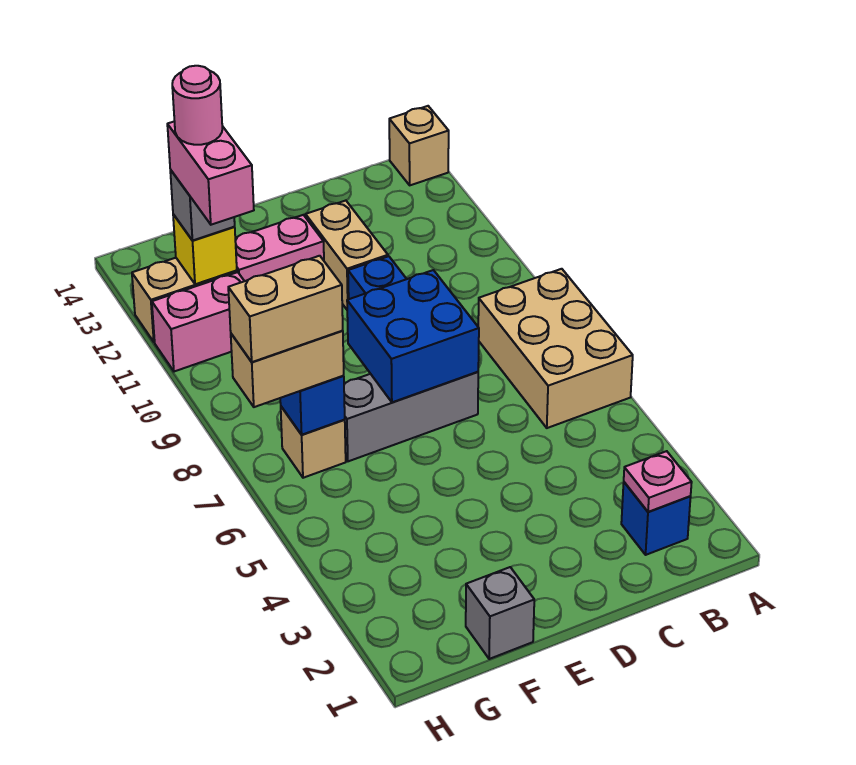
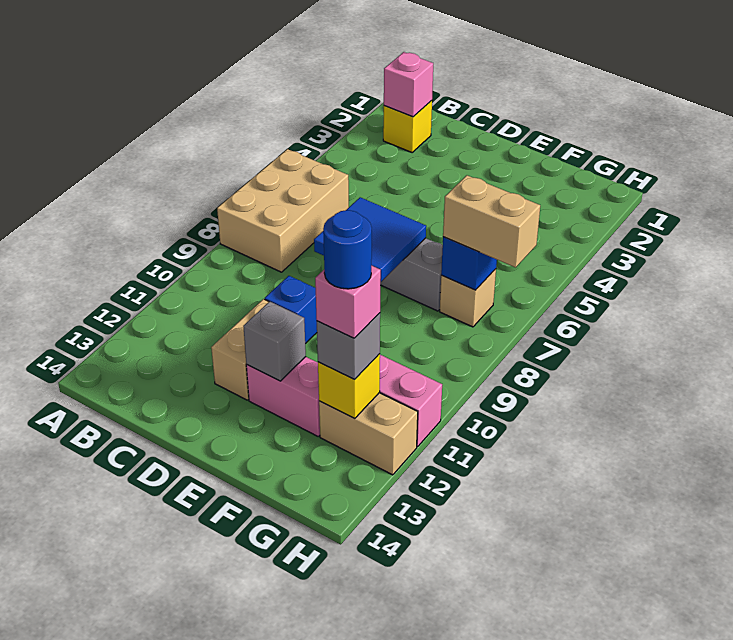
tan 1x1 brick [389,106,449,185] -> none
blue 1x1 brick [621,482,691,555] -> yellow 1x1 brick [383,101,432,152]
pink 1x1 plate [624,451,692,512] -> pink 1x1 brick [384,52,433,117]
blue 2x2 brick [347,270,479,402] -> blue 2x2 tile [314,197,426,281]
grey 1x1 brick [466,567,534,659] -> grey 1x1 brick moved to [243,301,306,381]
tan 1x2 brick [228,256,343,362] -> none
pink 1x2 brick [167,121,254,225] -> pink 1x1 brick [315,266,381,338]
pink 1x1 round brick [172,66,222,145] -> blue 1x1 round brick [323,210,372,289]

